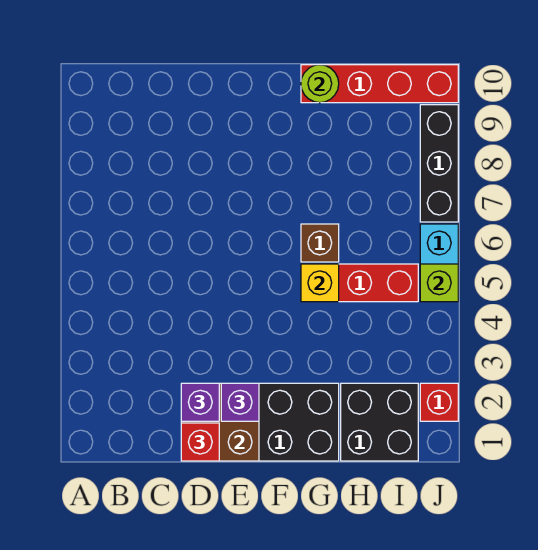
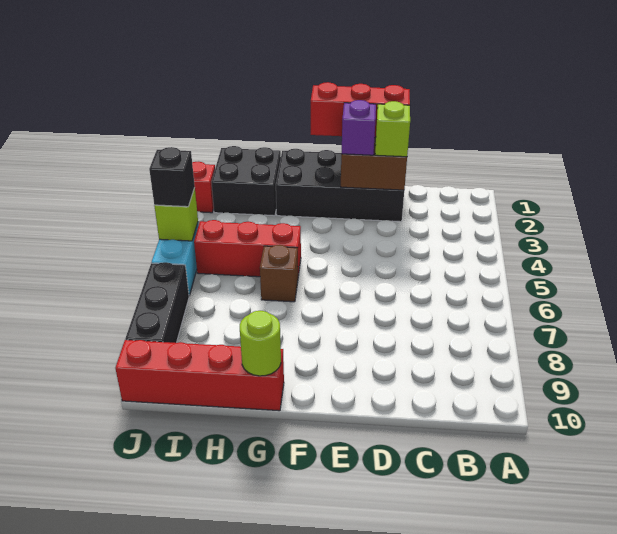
red 1x1 brick [181,423,219,461] -> red 1x3 brick [311,82,410,138]
purple 1x1 brick [181,383,219,421] -> lime 1x1 brick [375,101,410,157]
yellow 1x1 brick [301,264,339,302] -> none
none -> black 1x1 brick [149,147,195,207]

